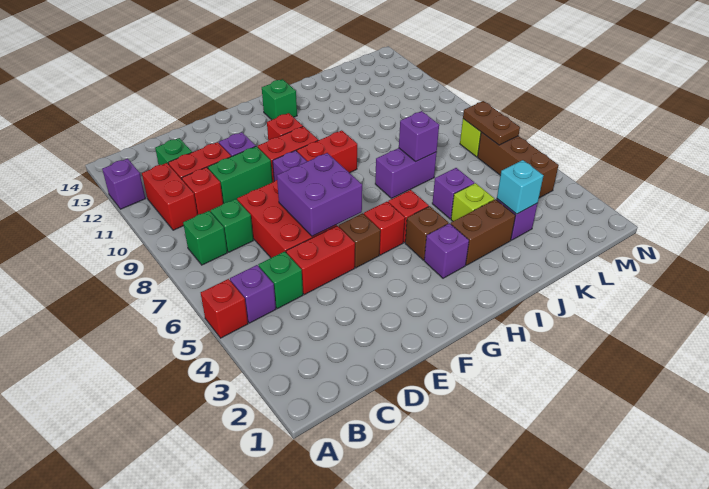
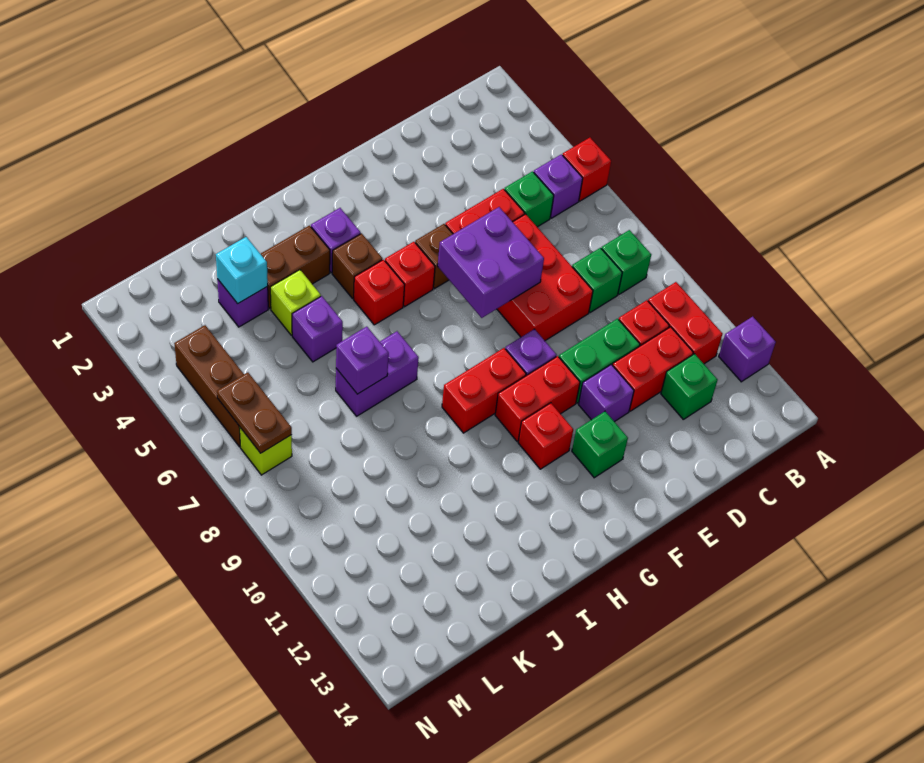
green 1x1 brick [262,79,297,120] -> green 1x1 brick moved to [572,411,628,478]

